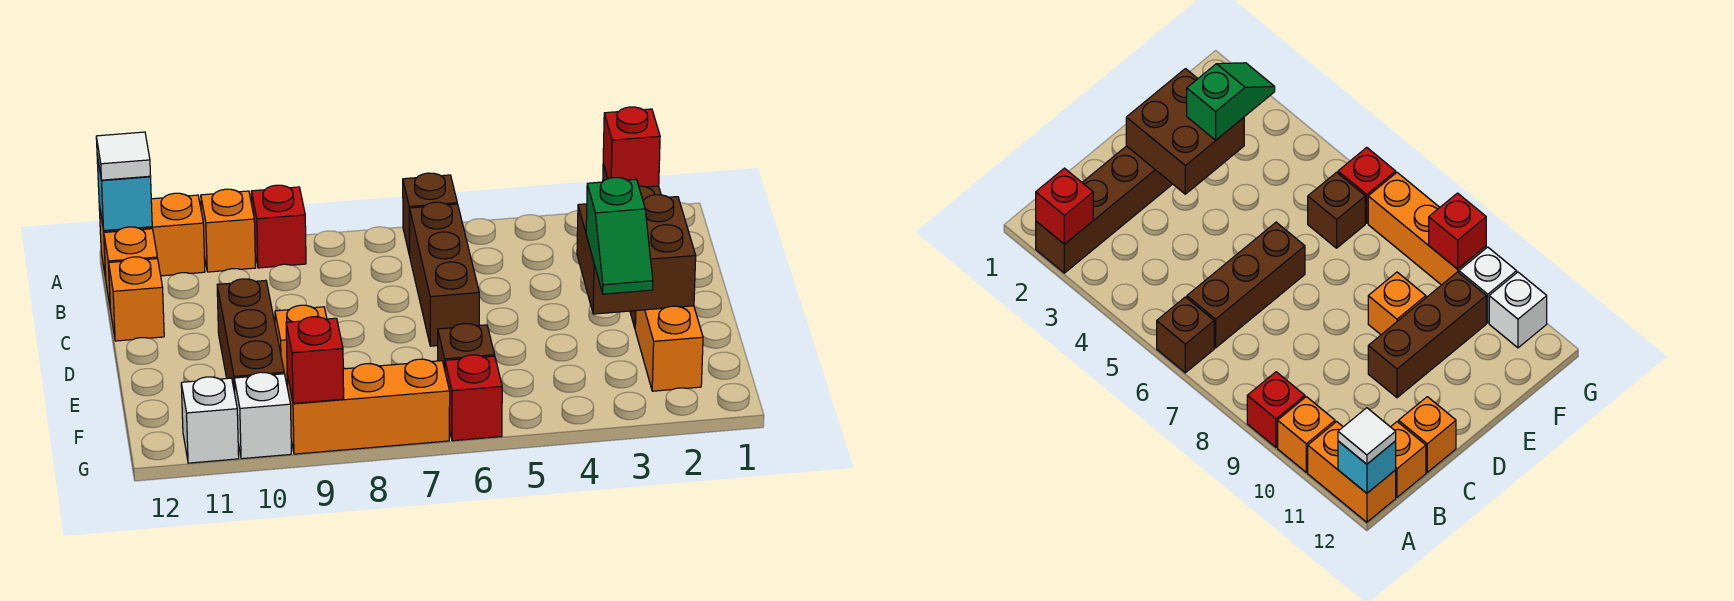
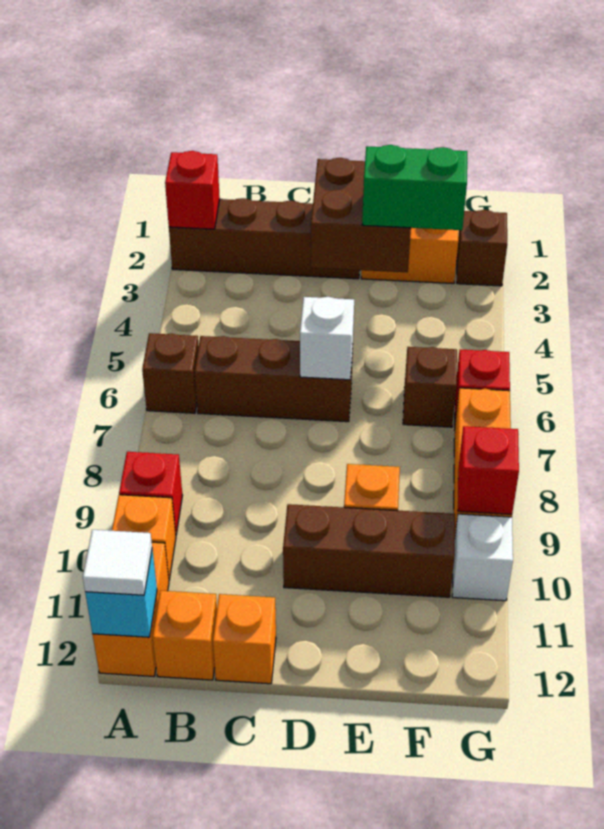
green 1x2 slope [586,178,653,294] -> green 1x2 brick [362,145,467,230]
none -> brown 1x1 brick [457,210,507,286]
white 1x1 brick [181,377,239,463] -> white 1x1 brick moved to [300,297,354,380]

